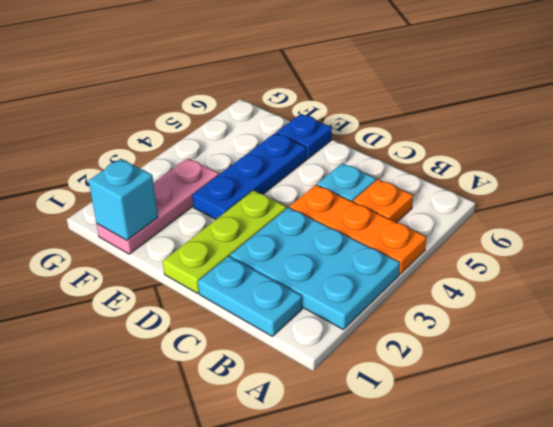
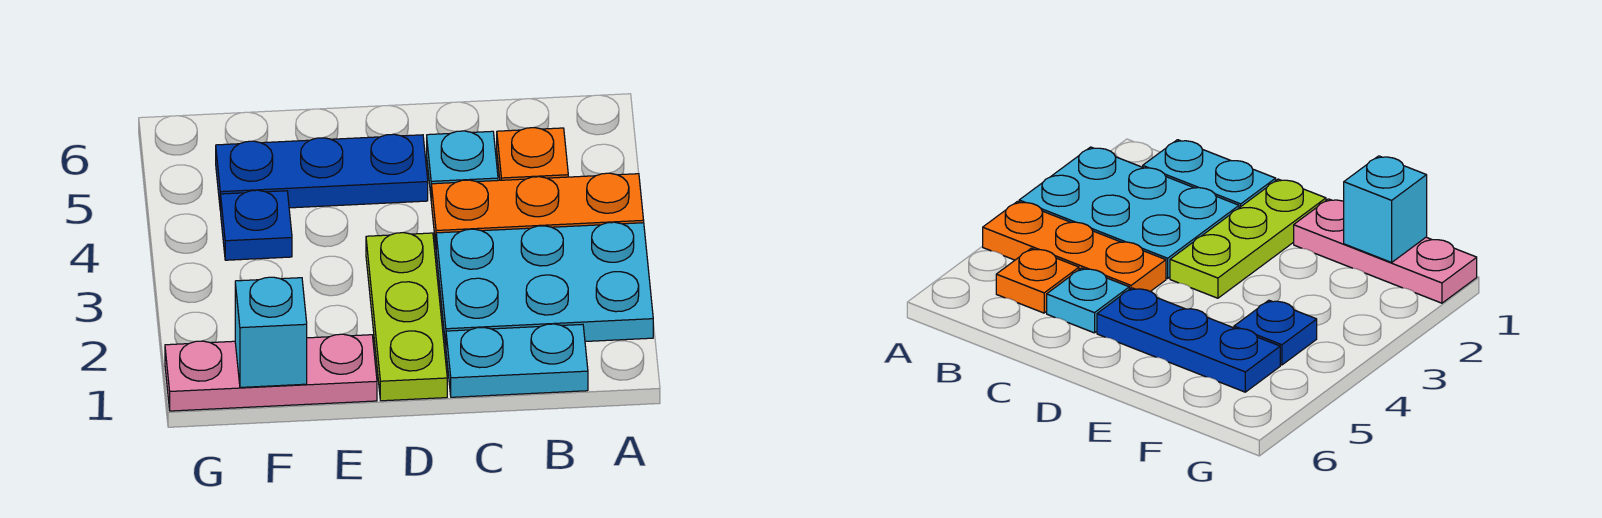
blue 1x3 plate [192,133,307,220] -> blue 1x3 plate turned to [216,134,428,211]
blue 1x1 plate [276,114,332,159] -> blue 1x1 plate moved to [221,190,292,260]
pink 1x3 plate [97,158,219,254] -> pink 1x3 plate turned to [165,334,377,411]

